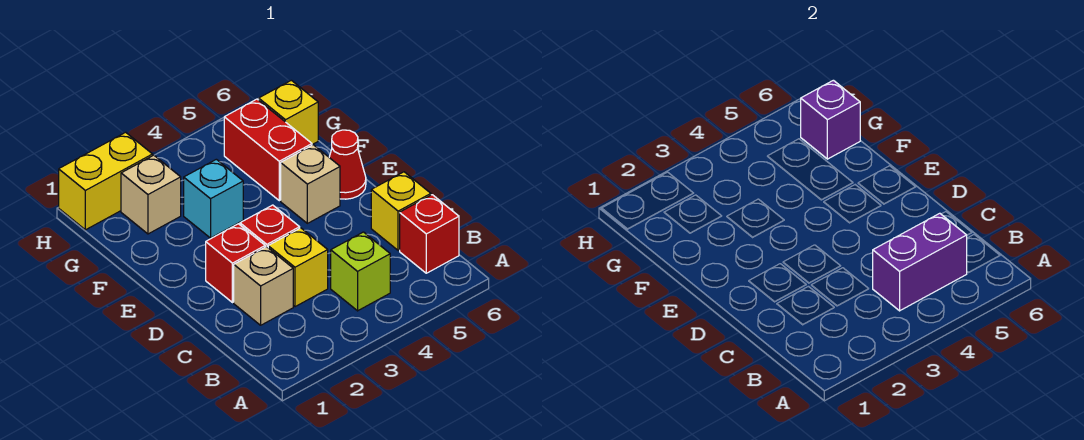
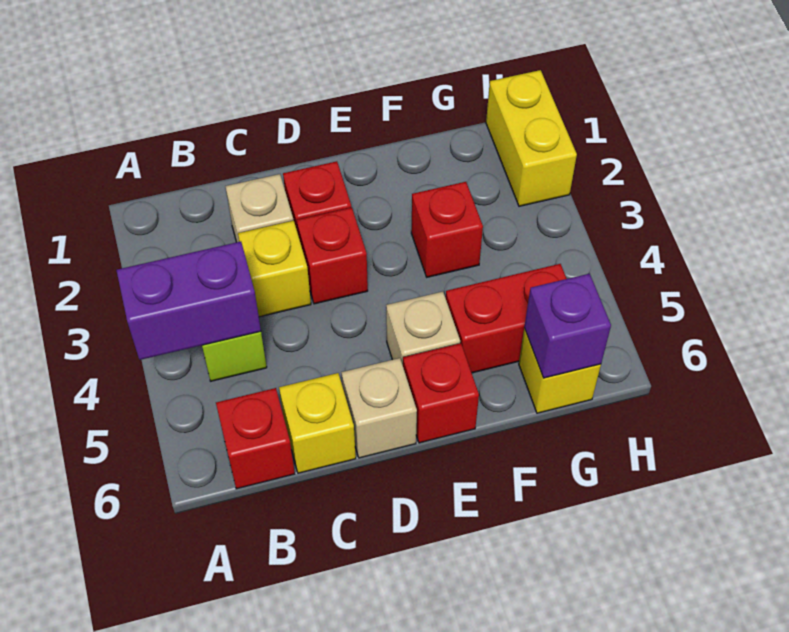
purple 1x2 brick [873,213,967,311] -> purple 1x2 brick turned to [116,242,261,360]
red 1x1 cone [329,130,366,199] -> red 1x1 brick [403,343,479,443]
cyan 1x1 brick [184,159,243,238] -> red 1x1 brick [411,182,483,277]
tan 1x1 brick [121,155,181,234] -> tan 1x1 brick moved to [341,358,417,458]

